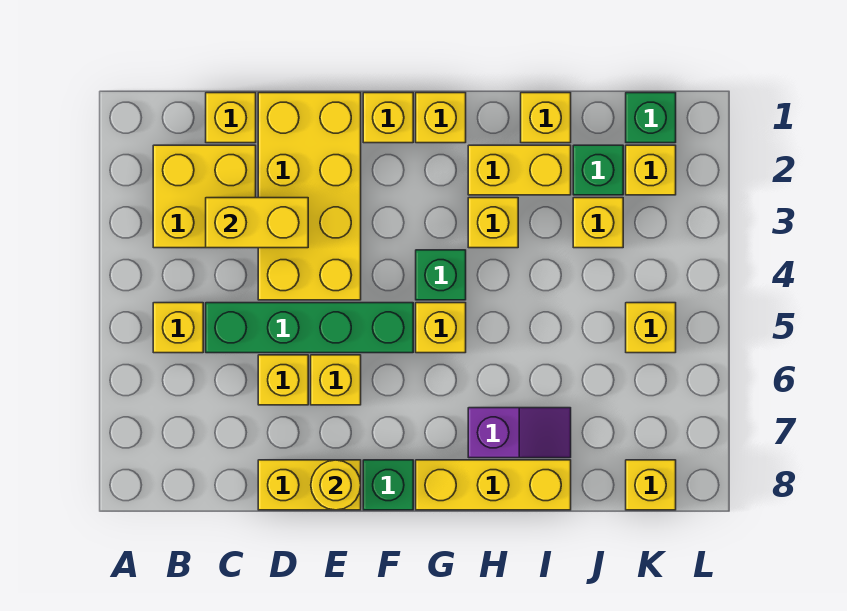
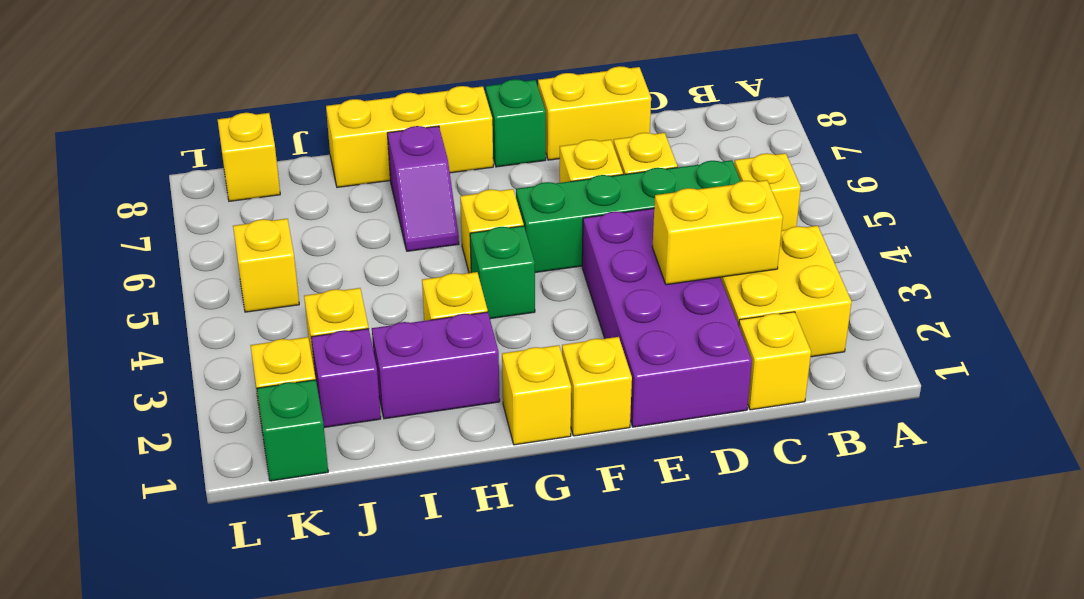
yellow 2x4 brick [258,93,361,300] -> purple 2x4 brick [582,208,752,427]
yellow 1x1 round brick [311,460,361,510] -> none
yellow 1x2 brick [468,145,571,195] -> purple 1x2 brick [372,312,500,419]
purple 1x2 slope [468,408,571,458] -> purple 1x2 slope turned to [387,126,459,251]
yellow 1x1 brick [521,93,571,143] -> none
green 1x1 brick [573,145,623,195] -> purple 1x1 brick [311,329,381,427]

